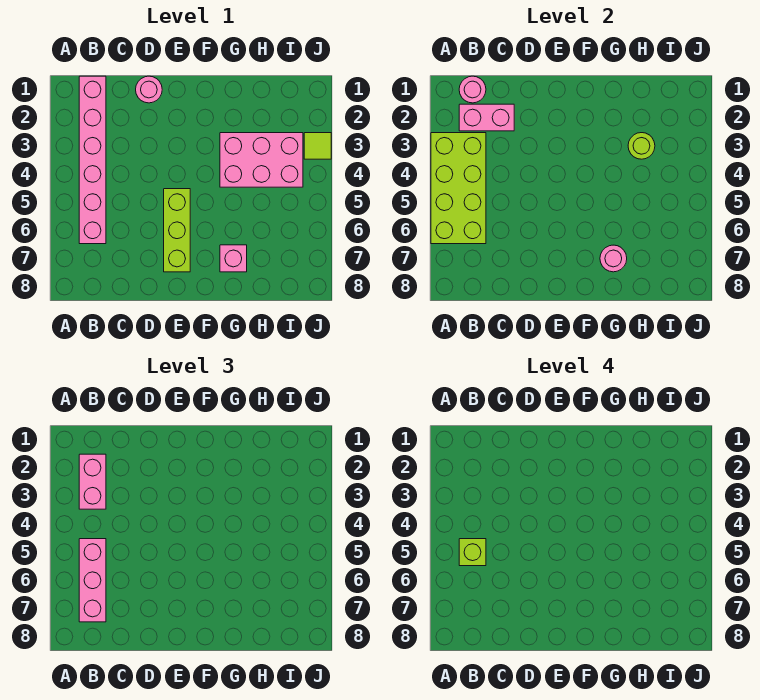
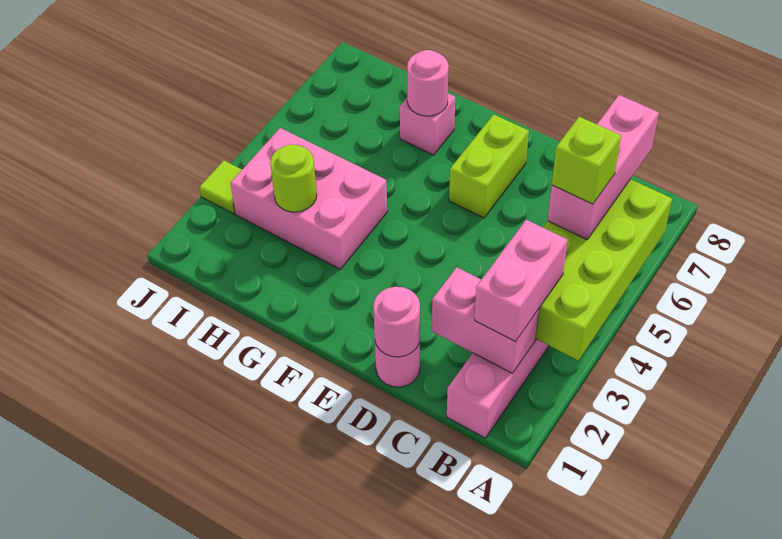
pink 1x1 round brick [459,76,486,103] -> pink 1x1 round brick moved to [373,287,420,357]
lime 1x3 brick [164,189,190,272] -> lime 1x2 brick [449,114,529,218]

